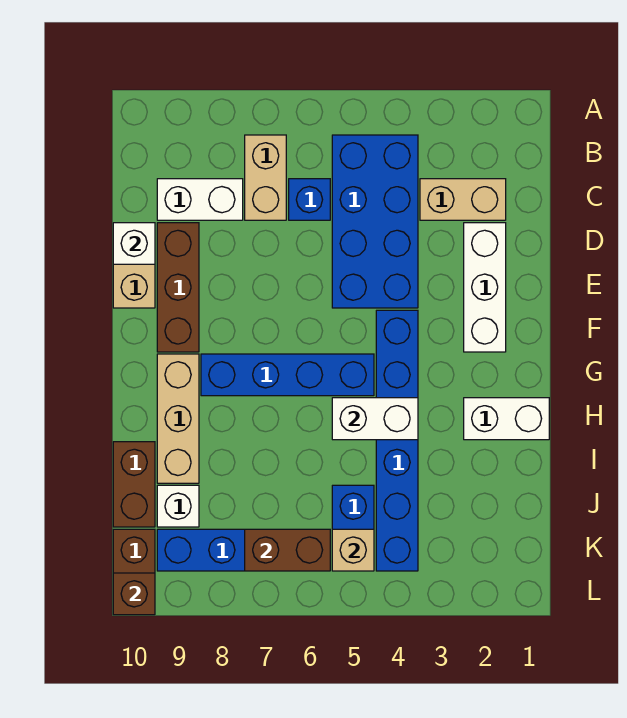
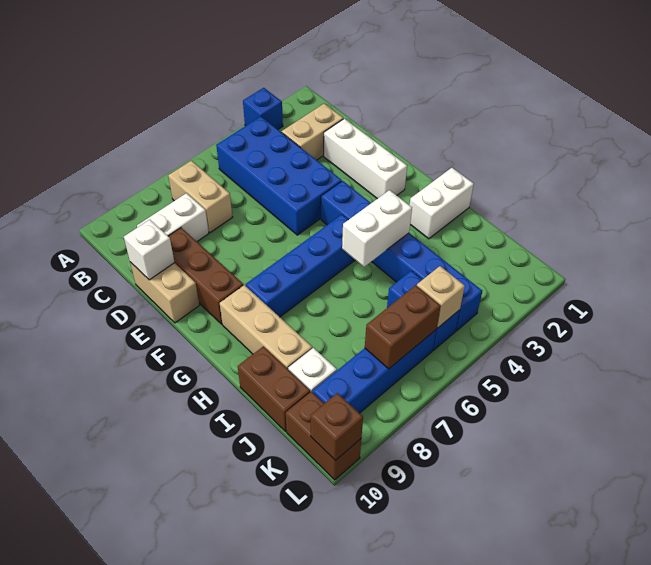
blue 1x1 brick [289,179,330,220] -> blue 1x1 brick moved to [243,88,283,129]

